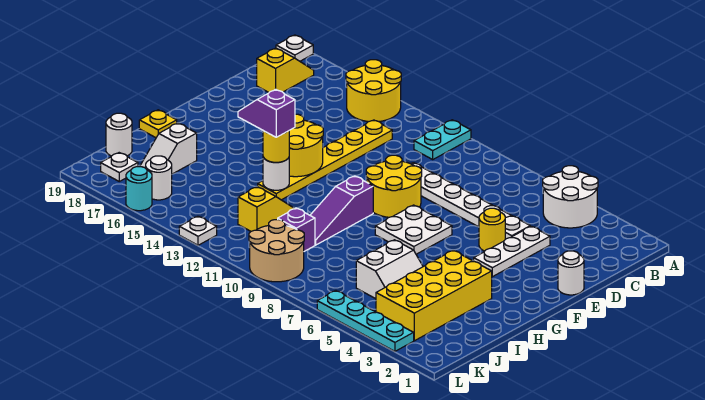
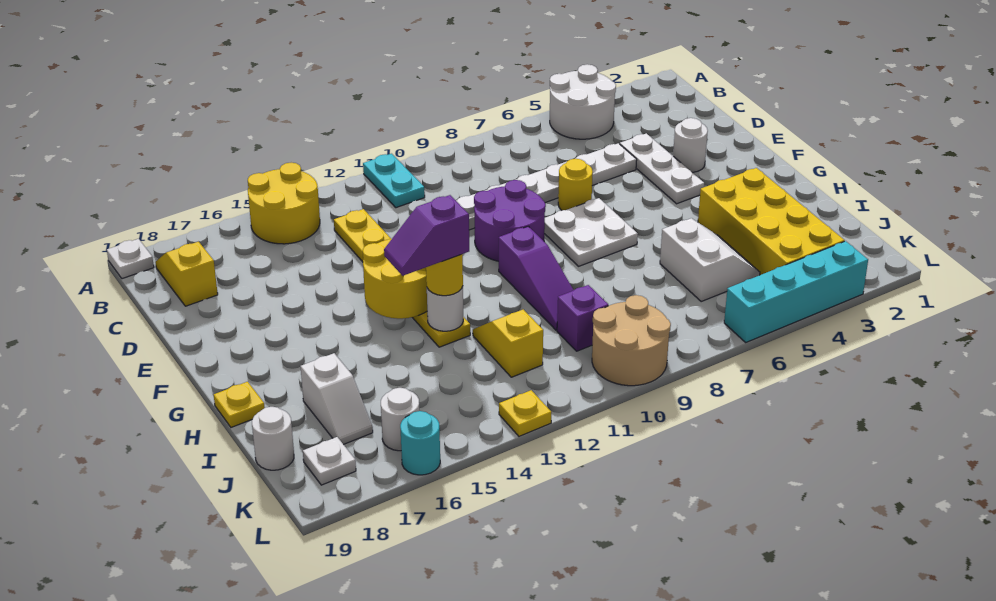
white 1x1 round brick [558,251,584,295] -> white 1x1 round brick moved to [673,118,708,172]
yellow 1x1 round brick [479,208,505,251] -> yellow 1x1 round brick moved to [558,159,593,210]
yellow 2x2 round brick [366,155,422,217] -> purple 2x2 round brick [474,180,546,261]
cyan 1x4 plate [317,291,414,351] -> cyan 1x4 brick [724,241,868,342]
white 1x1 plate [179,216,217,245] -> yellow 1x1 plate [499,390,551,436]

